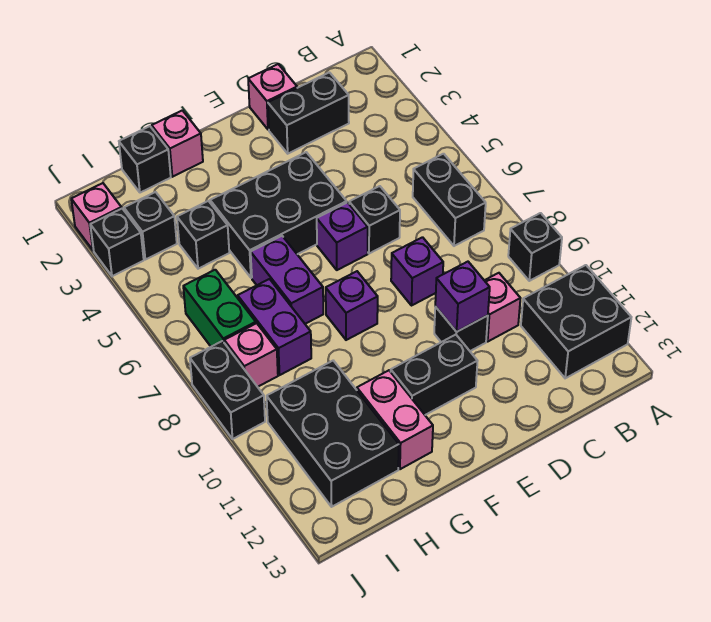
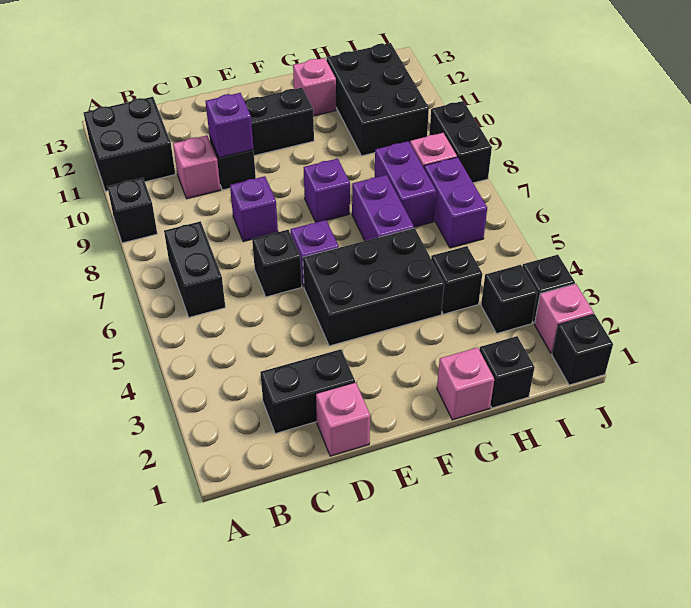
pink 1x2 brick [357,370,433,469] -> pink 1x1 brick [293,58,336,116]
green 1x2 brick [183,270,256,347] -> purple 1x2 brick [424,157,487,248]
none -> black 1x1 brick [552,314,613,385]

